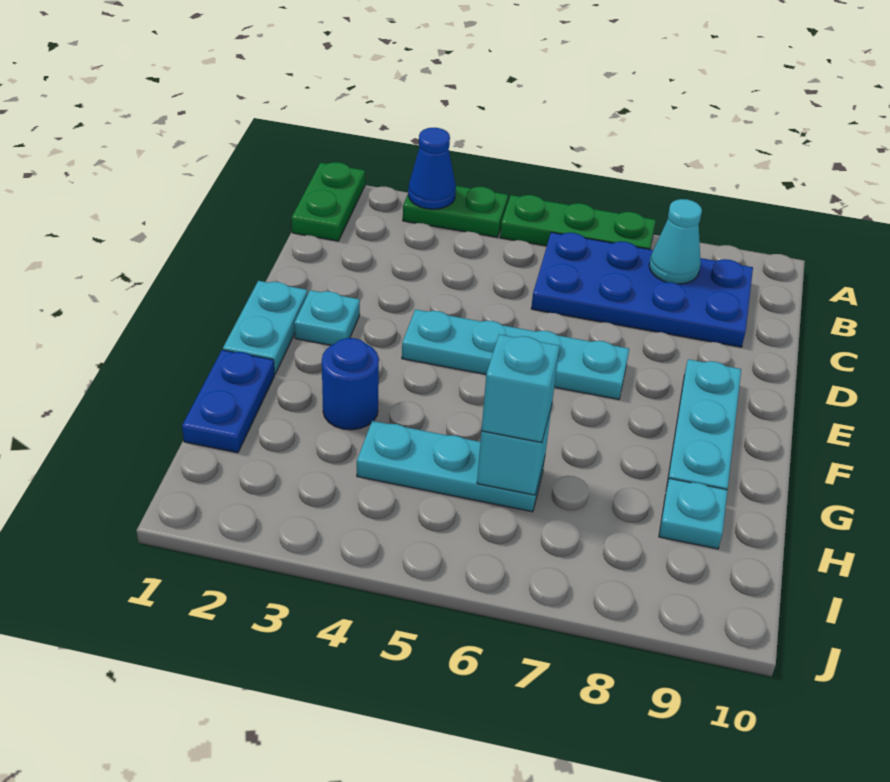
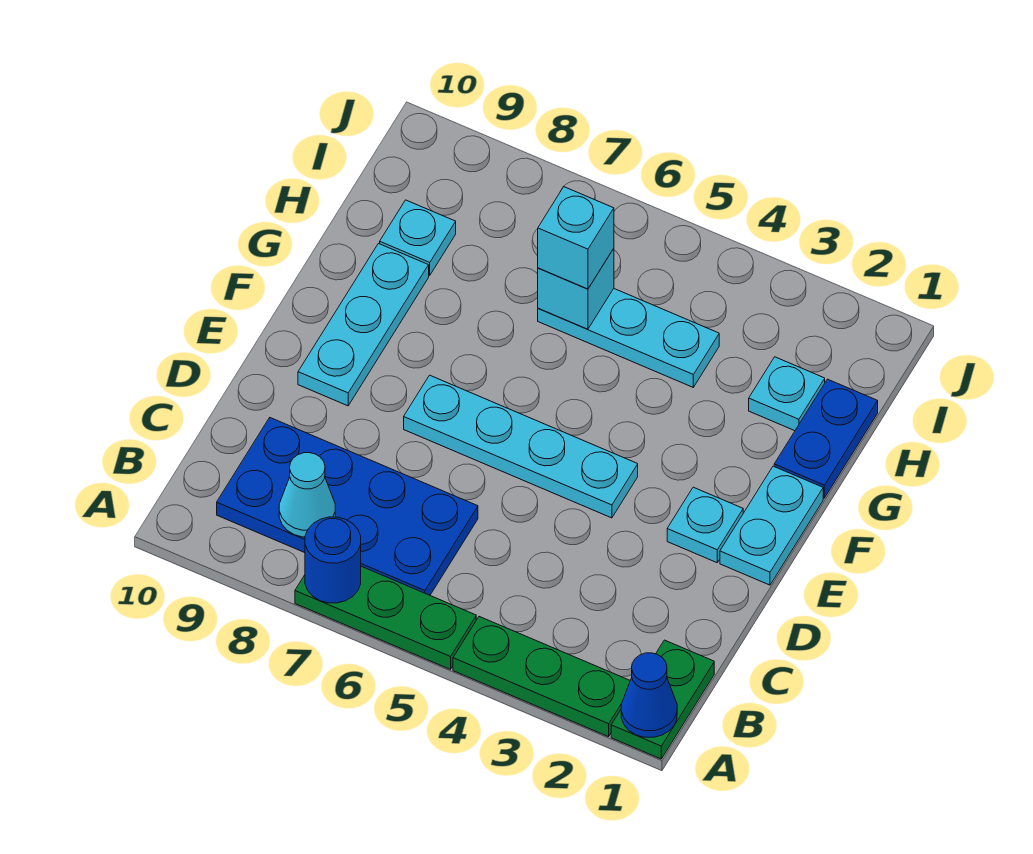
green 1x2 plate [403,186,508,237] -> green 1x3 plate [453,617,630,737]
blue 1x1 cone [408,128,456,209] -> blue 1x1 cone moved to [621,653,677,737]
blue 1x1 round brick [322,338,379,430] -> blue 1x1 round brick moved to [305,517,361,603]
none -> cyan 1x1 plate [749,357,825,431]

